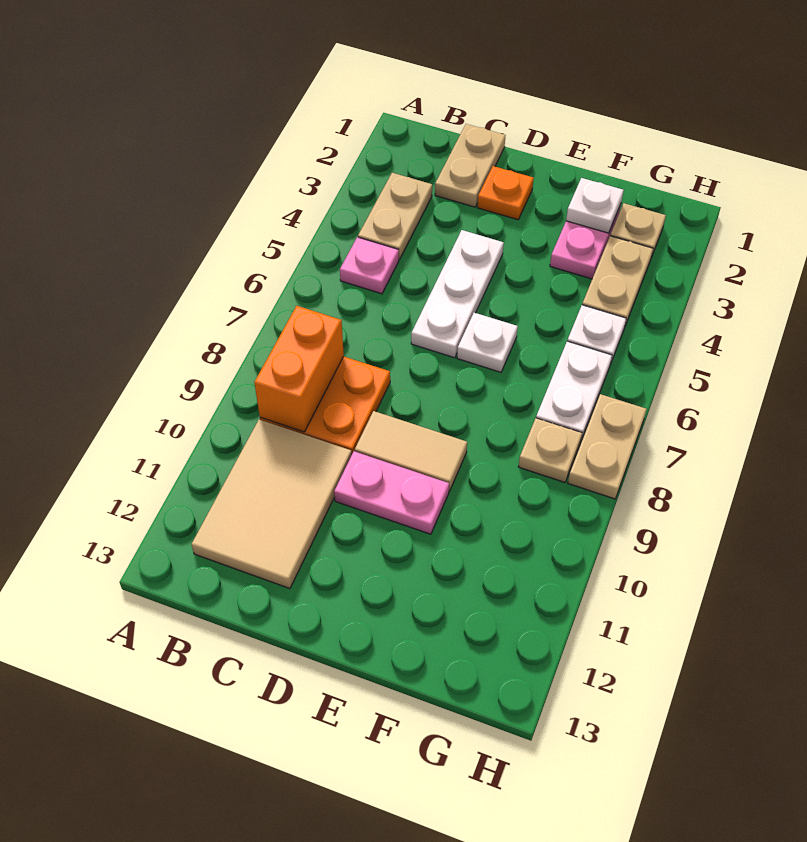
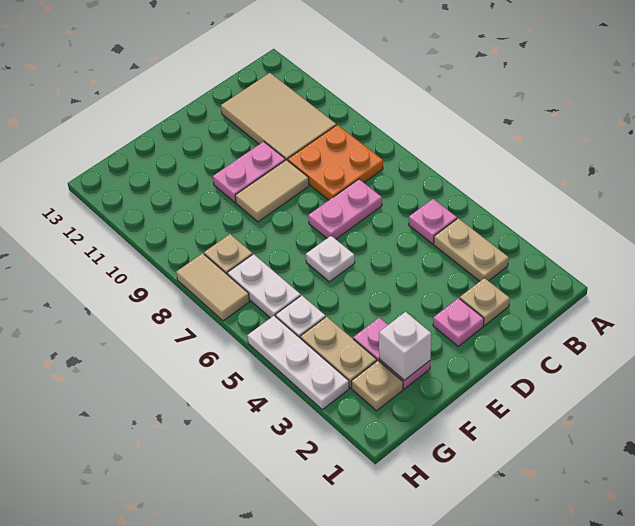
orange 1x2 brick [254,306,344,432] -> none
tan 1x2 plate [435,124,506,207] -> tan 1x1 plate [460,278,510,326]
none -> pink 1x2 plate [308,179,382,239]
orange 1x1 plate [477,166,534,220] -> pink 1x1 plate [433,298,484,346]
white 1x3 plate [411,230,504,358] -> white 1x3 plate moved to [247,316,349,410]
white 1x1 plate [566,178,624,233] -> white 1x1 brick [379,312,431,380]
tan 1x2 plate [568,394,646,499] -> tan 1x2 tile [176,253,250,321]

